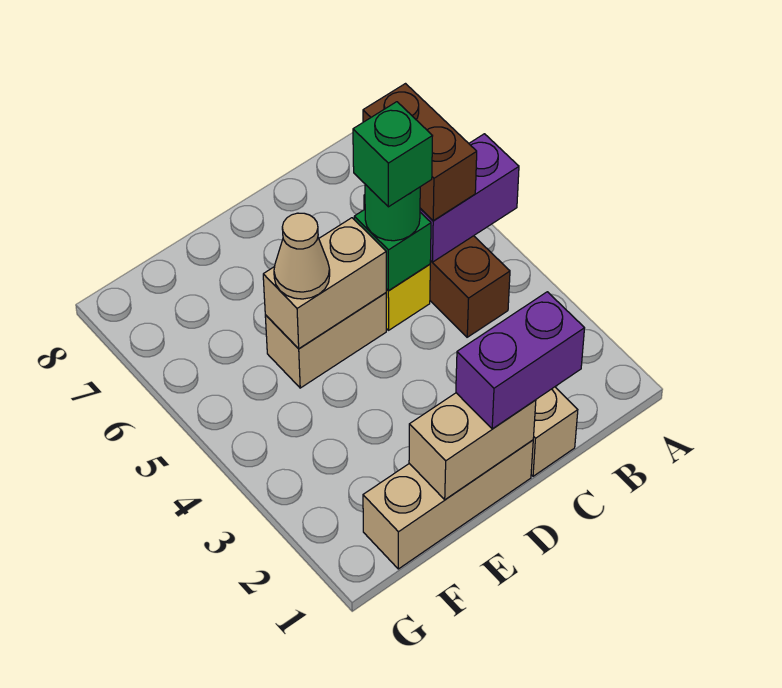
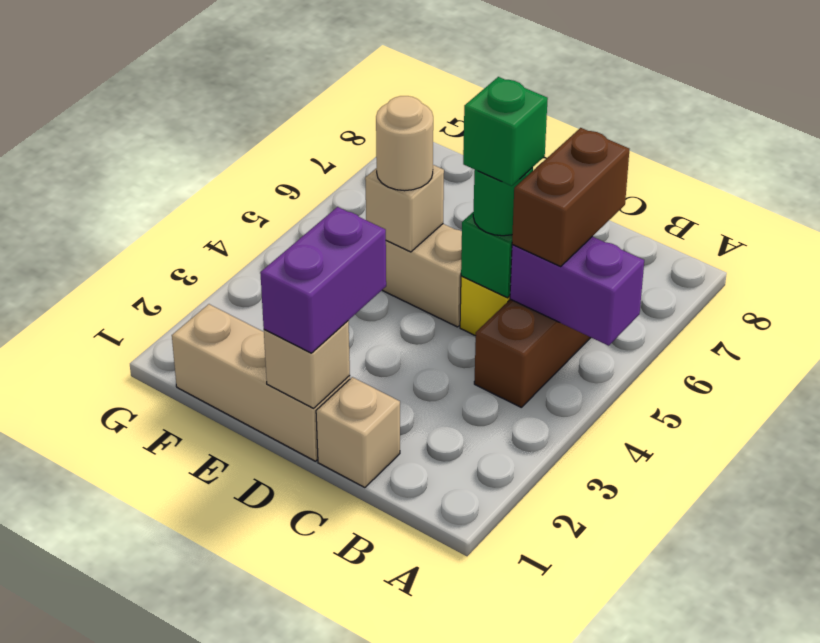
purple 1x2 brick [456,292,585,429] -> purple 1x2 brick turned to [260,207,386,353]
tan 1x2 brick [409,393,536,500] -> tan 1x1 brick [264,321,350,408]
tan 1x2 brick [263,218,386,349] -> tan 1x1 brick [365,165,444,252]
tan 1x1 cone [274,213,330,299] -> tan 1x1 round brick [376,96,433,191]

